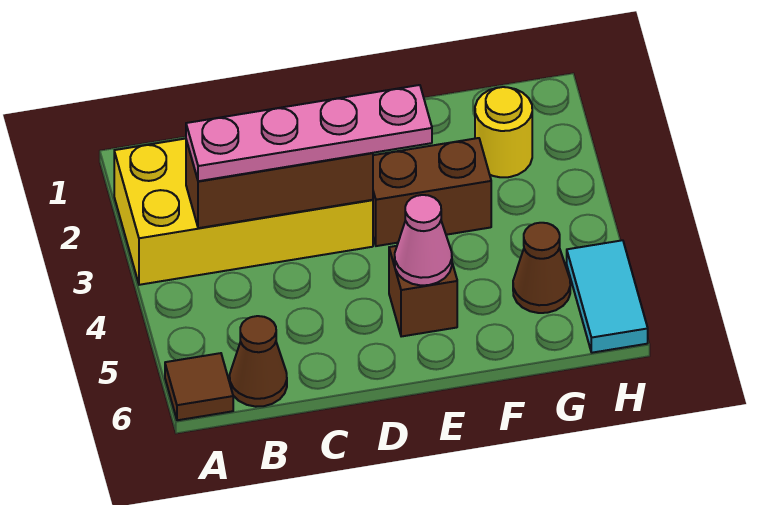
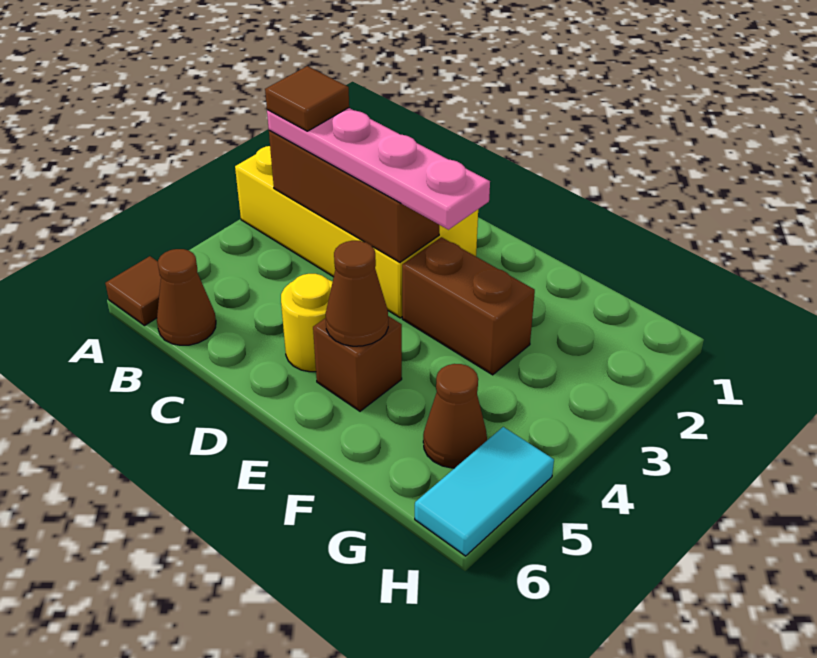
none -> brown 1x1 tile [265,66,349,131]
pink 1x1 cone [395,195,452,285] -> brown 1x1 cone [326,241,388,346]
yellow 1x1 round brick [475,87,532,177] -> yellow 1x1 round brick moved to [281,274,333,372]

